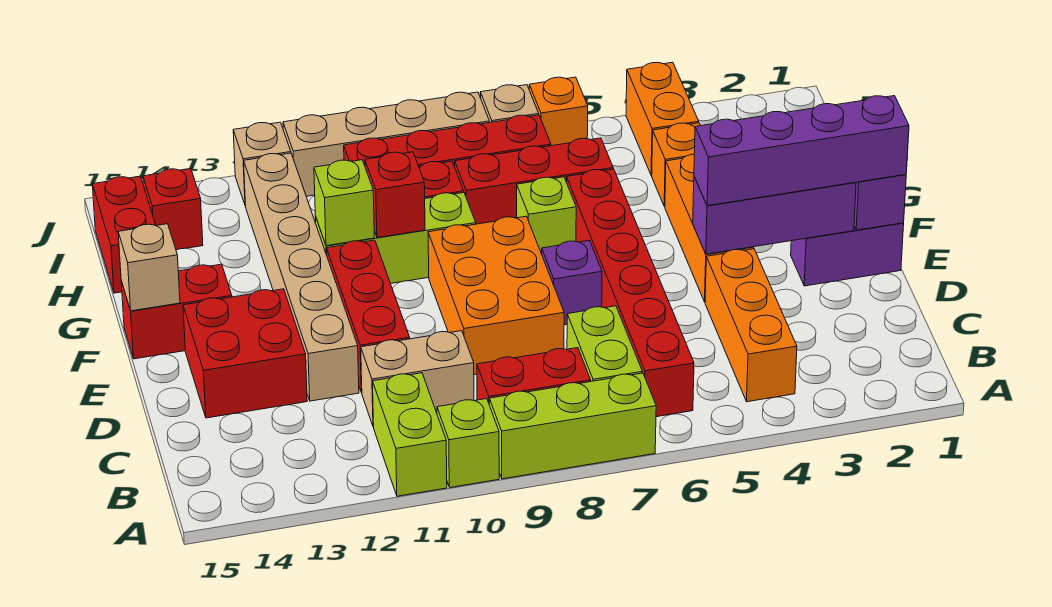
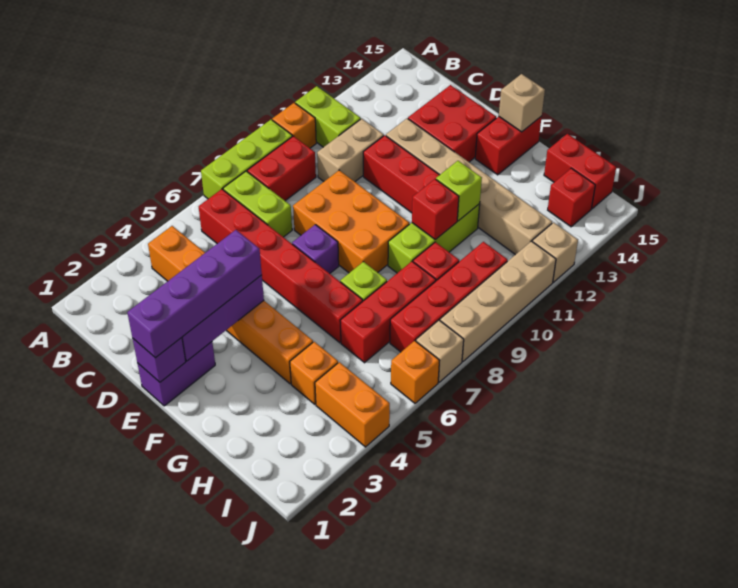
lime 1x1 brick [437,399,499,488] -> orange 1x1 brick [272,103,316,148]

